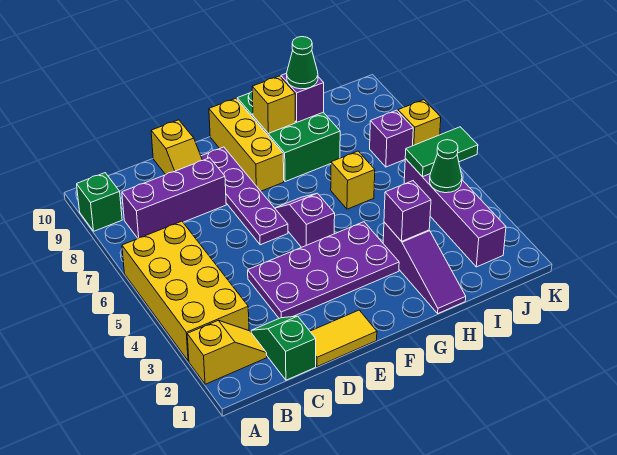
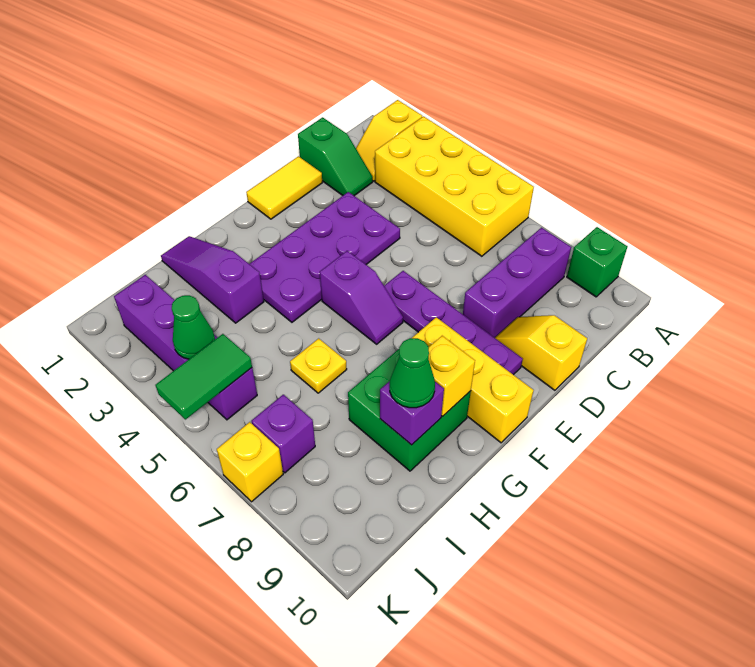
green 2x3 brick [237,92,340,182] -> green 2x2 brick [348,349,471,471]
purple 1x1 brick [384,181,431,241] -> none
yellow 1x1 brick [331,151,375,209] -> yellow 1x1 plate [290,338,347,393]

